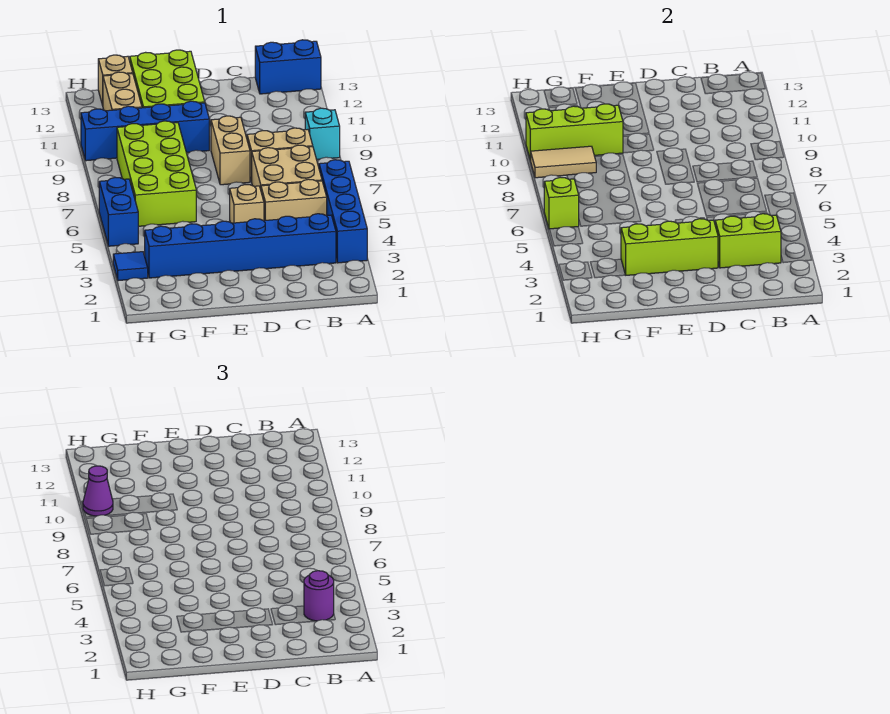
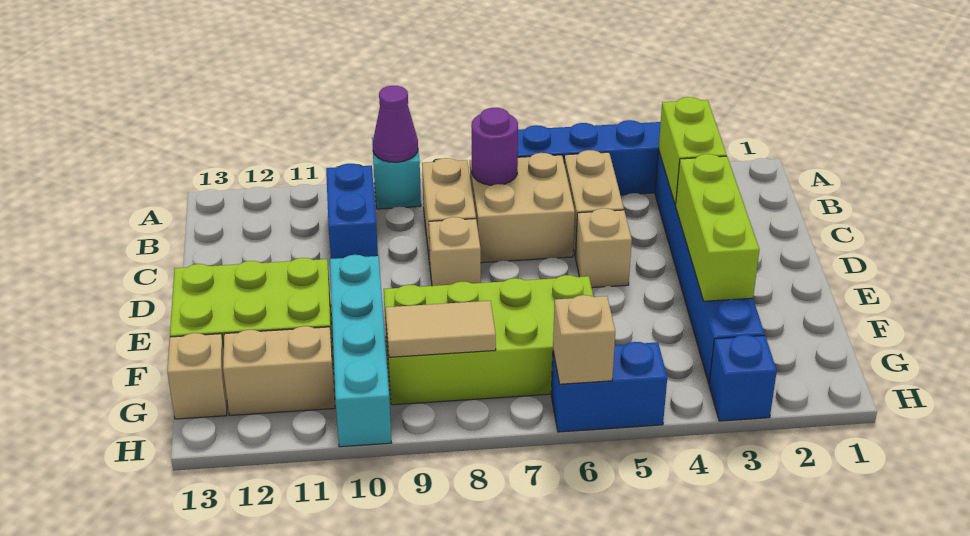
blue 1x2 brick [255,40,321,94] -> blue 1x2 brick moved to [326,164,378,259]
purple 1x1 round brick [304,571,334,621] -> purple 1x1 round brick moved to [471,108,518,185]
tan 1x2 brick [211,116,250,185] -> tan 1x1 brick [429,217,481,286]
blue 1x4 brick [81,101,209,161] -> cyan 1x4 brick [330,255,391,447]
lime 1x3 brick [526,104,623,160] -> none
tan 1x2 tile [531,146,596,178] -> tan 1x2 tile turned to [386,301,496,357]
blue 1x1 tile [113,252,148,281] -> blue 1x1 brick [709,335,777,421]
lime 1x1 brick [544,177,579,229] -> tan 1x1 brick [553,295,615,384]
purple 1x1 cone [83,466,113,516] -> purple 1x1 cone moved to [373,86,418,162]

